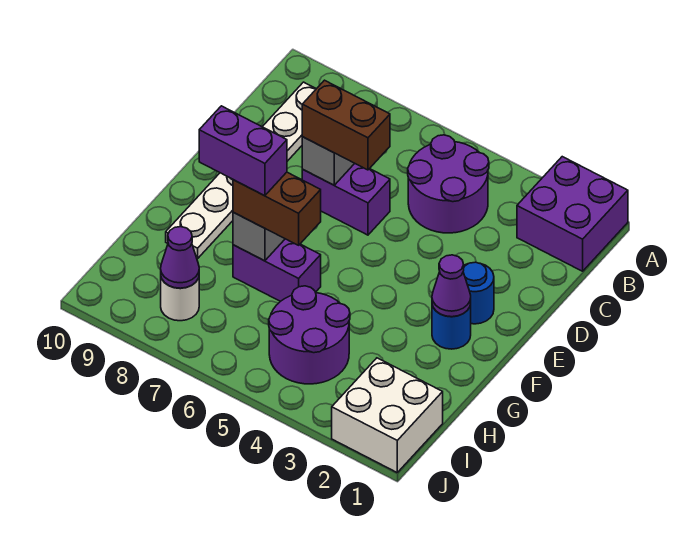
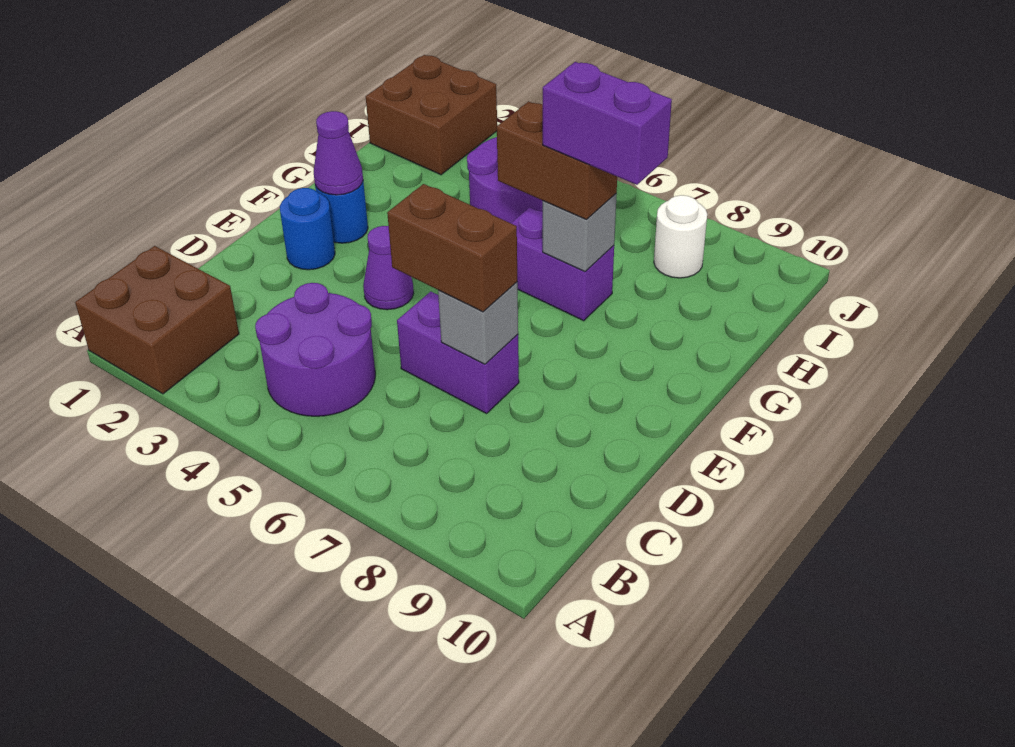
purple 2x2 brick [517,157,628,271] -> brown 2x2 brick [75,246,239,394]
white 1x6 plate [166,82,316,259] -> none
white 2x2 brick [332,358,443,472] -> brown 2x2 brick [366,55,497,175]
purple 1x1 cone [161,227,199,288] -> purple 1x1 cone moved to [363,226,414,310]

